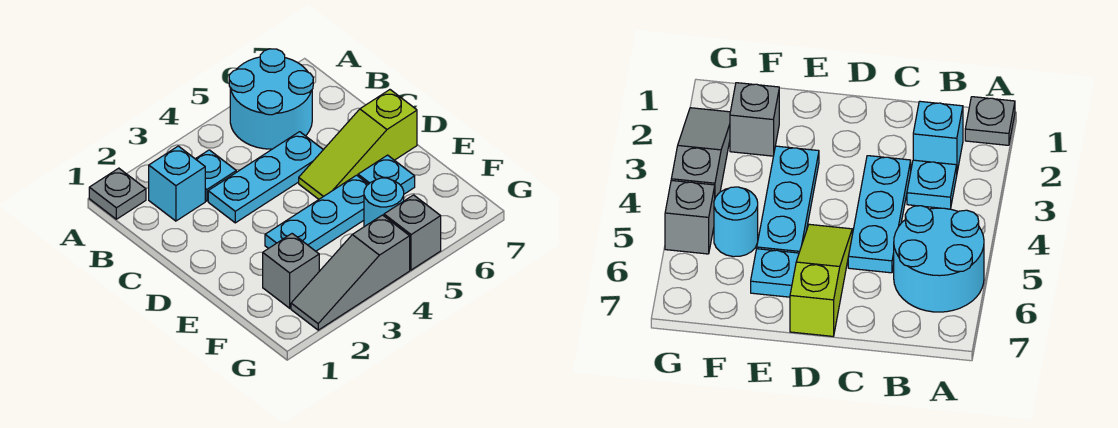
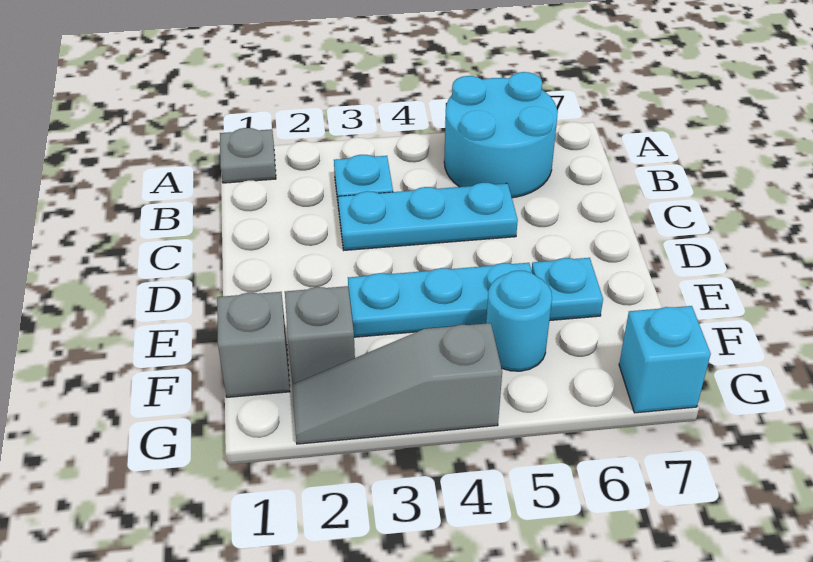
cyan 1x1 brick [149,146,205,221] -> cyan 1x1 brick moved to [619,306,711,413]
lime 1x3 slope [299,90,417,199] -> none
grey 1x1 brick [384,195,441,270] -> grey 1x1 brick moved to [217,292,290,397]

